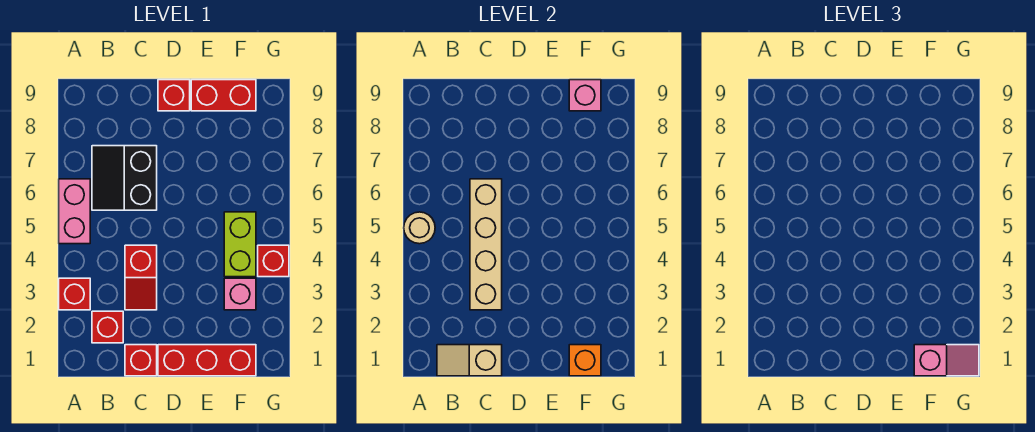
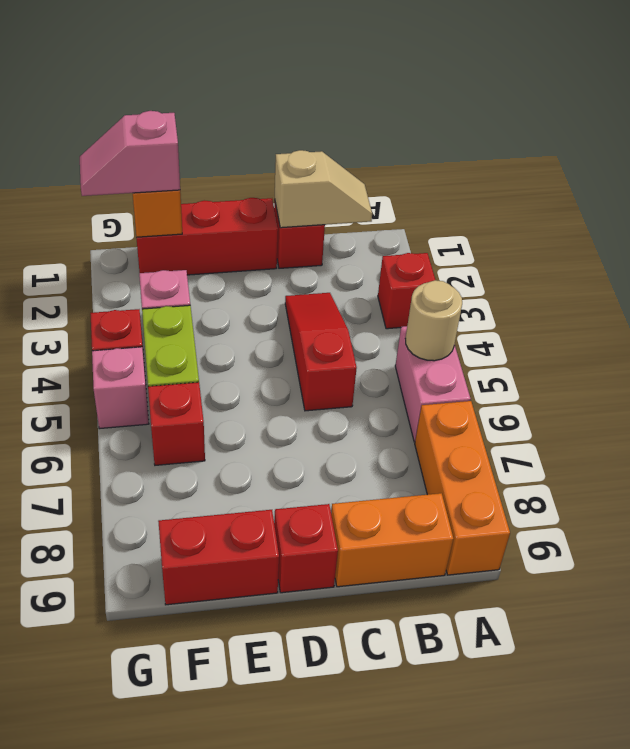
none -> orange 1x3 brick [415,401,510,575]
red 1x1 brick [92,311,123,343] -> red 1x1 brick moved to [148,382,205,465]
black 2x2 slope [92,146,157,210] -> none
none -> orange 1x2 brick [331,493,453,587]
red 1x2 slope [125,245,157,310] -> red 1x3 slope [285,293,357,411]
tan 1x4 brick [470,179,502,310] -> none
pink 1x1 brick [569,80,601,111] -> pink 1x1 brick moved to [92,347,149,429]

